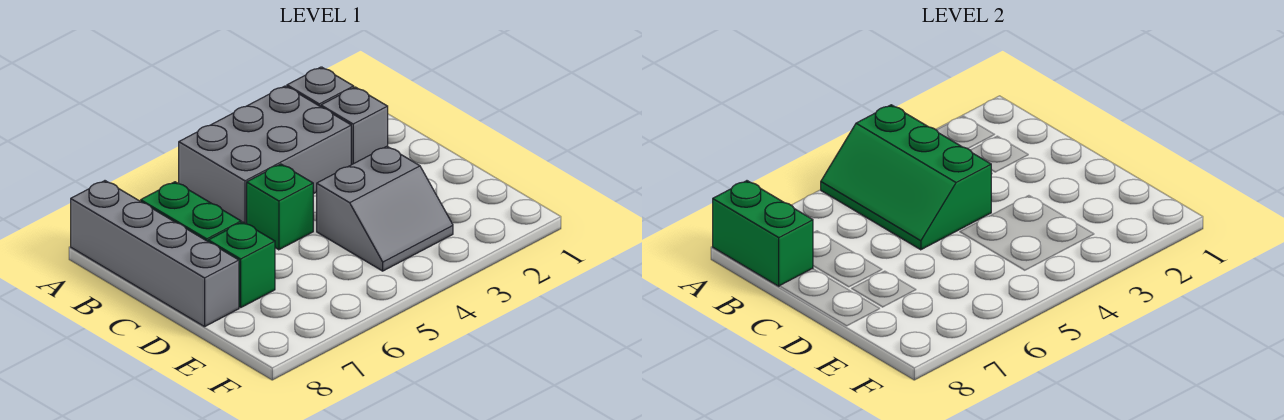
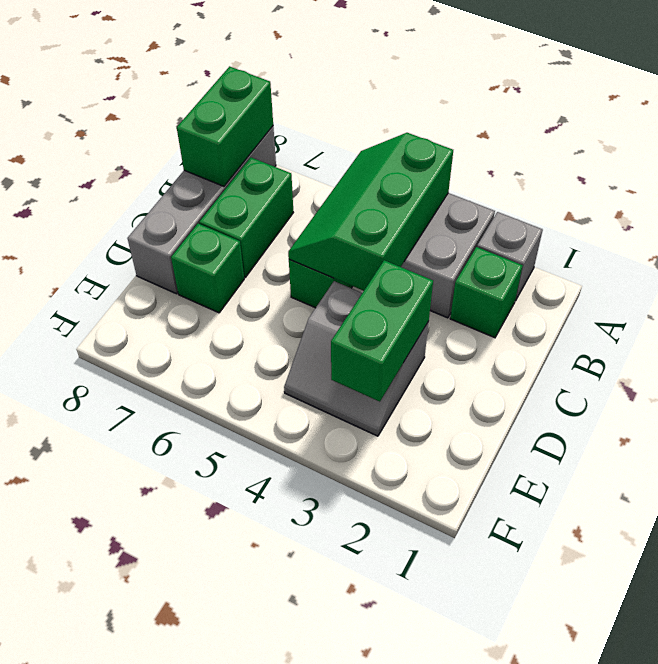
grey 1x1 brick [321,87,388,165] -> green 1x1 brick [450,247,523,338]
none -> green 1x2 brick [331,260,433,402]

